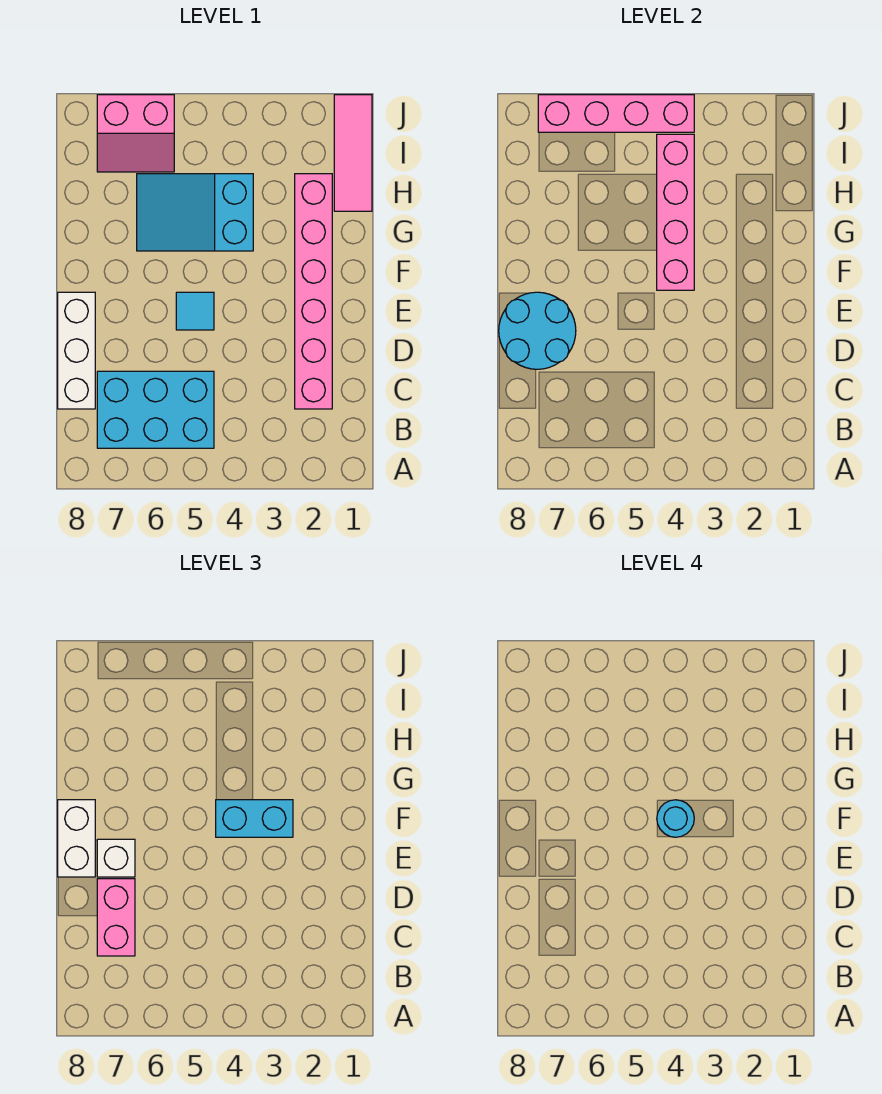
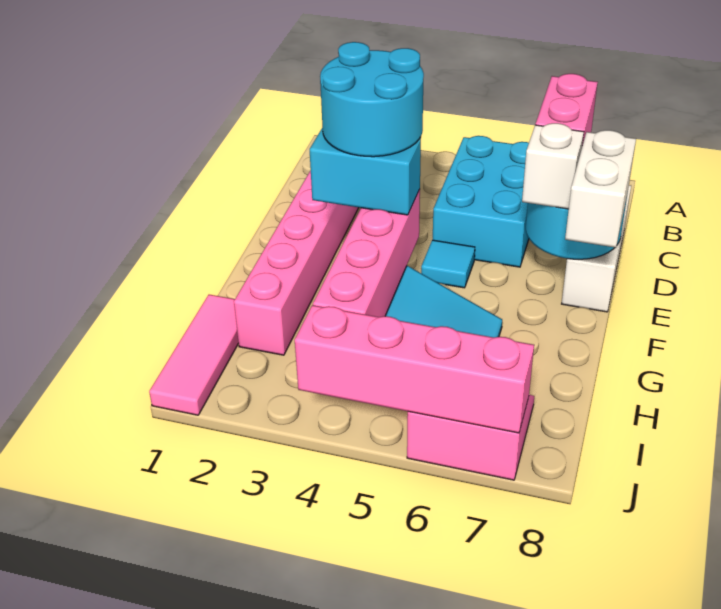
cyan 2x3 brick [97,371,214,448] -> cyan 2x3 brick turned to [433,136,529,267]
cyan 1x1 round brick [657,800,694,837] -> cyan 2x2 round brick [320,42,424,157]

